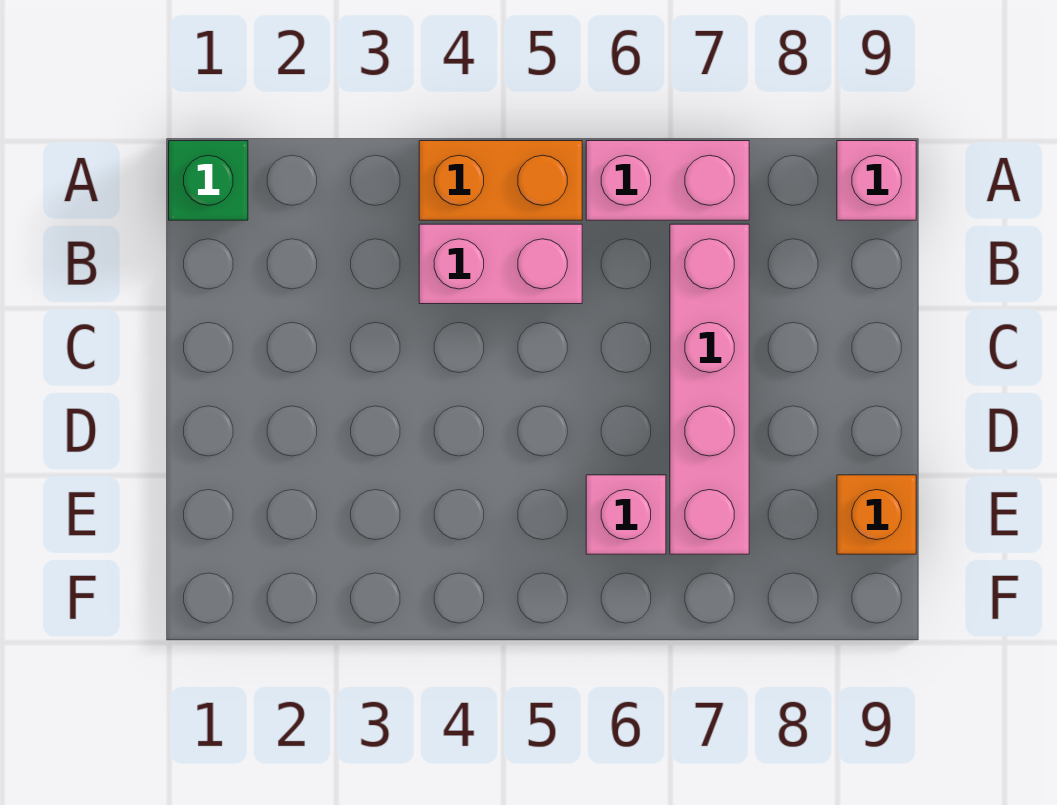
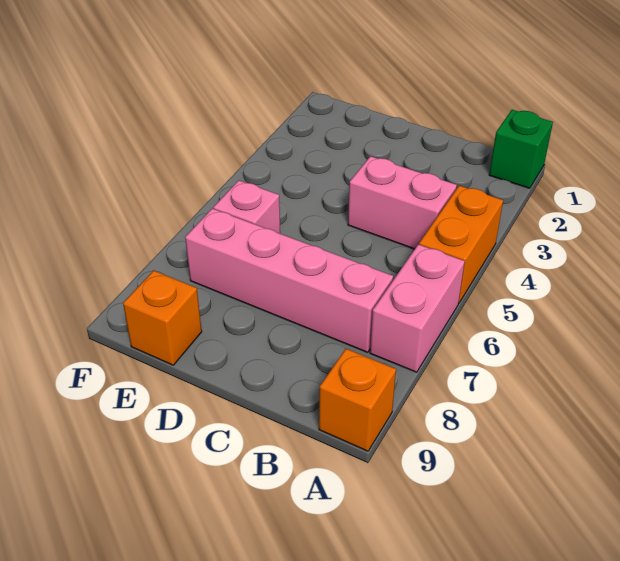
pink 1x1 brick [837,141,916,220] -> orange 1x1 brick [319,349,396,451]
pink 1x2 brick [419,224,582,304] -> pink 1x2 brick turned to [348,156,457,249]

